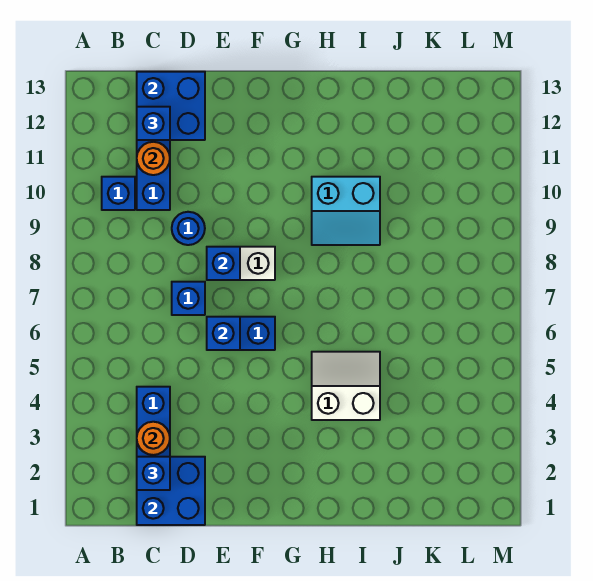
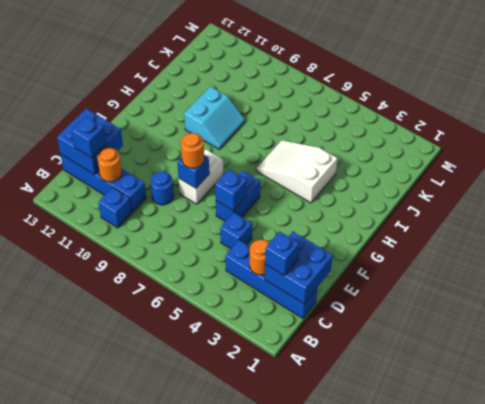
blue 1x1 brick [172,282,205,315] -> blue 1x1 brick moved to [220,213,252,249]
none -> orange 1x1 round brick [181,133,204,168]
white 2x2 slope [312,352,380,420] -> white 2x3 slope [256,140,337,203]

